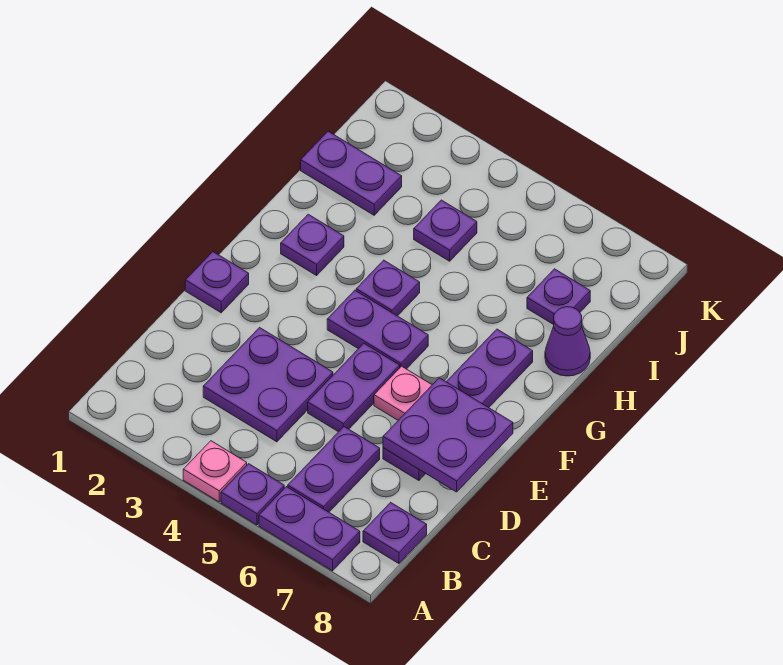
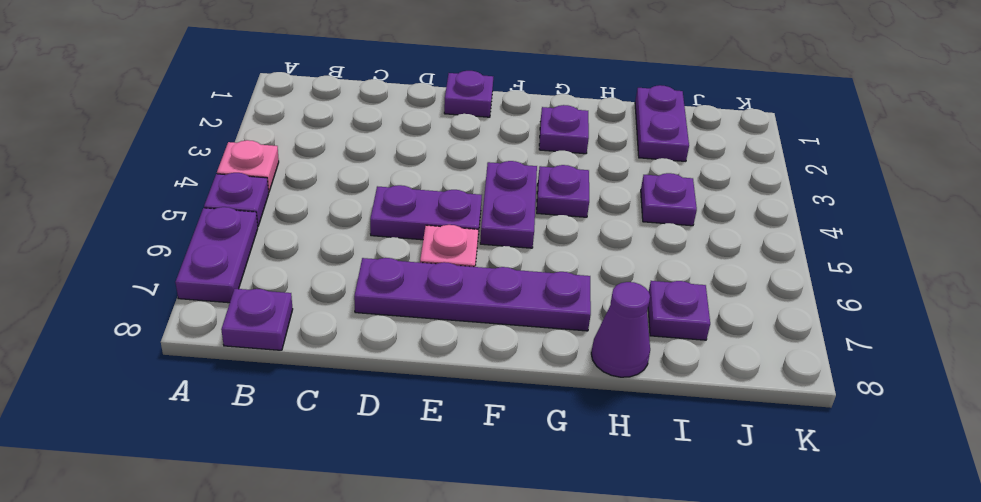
purple 1x2 plate [288,427,380,512] -> none
purple 2x2 plate [203,328,333,442] -> none
purple 2x2 plate [383,378,513,492] -> none

